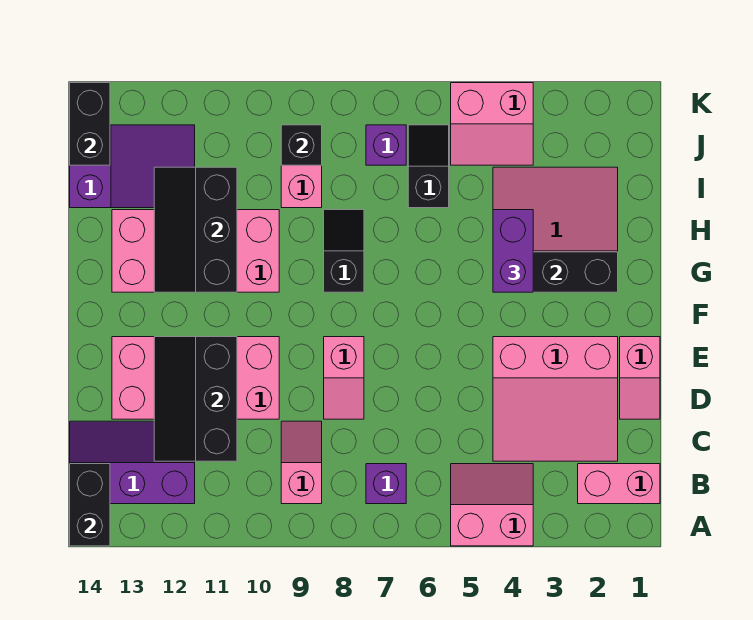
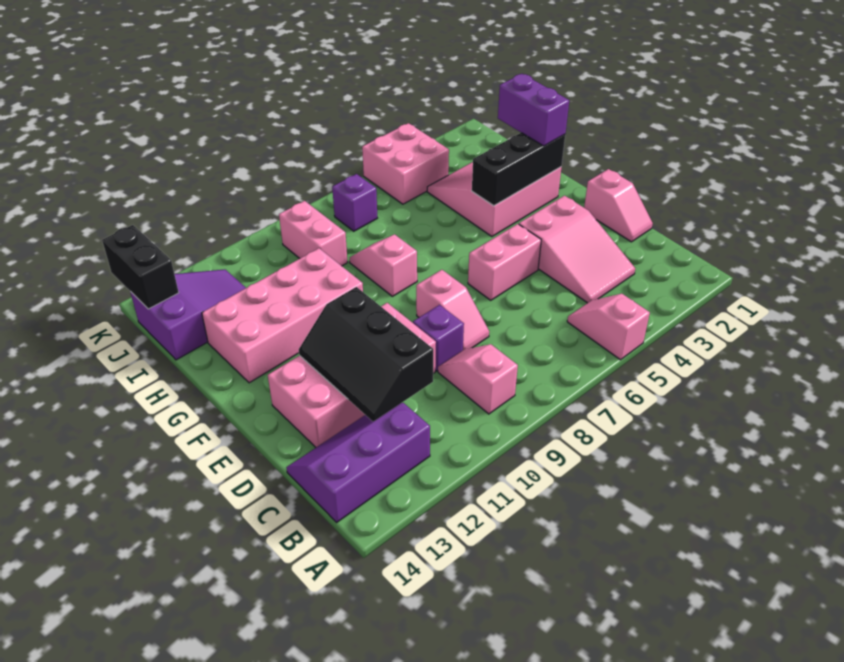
pink 2x2 slope [451,464,533,546] -> pink 1x2 slope [567,294,650,360]
black 1x2 brick [70,464,110,546] -> none
pink 1x2 brick [578,464,660,504] -> pink 1x2 brick moved to [468,224,541,300]
purple 1x1 brick [366,464,406,504] -> purple 1x1 brick moved to [413,305,464,371]
pink 3x3 slope [493,337,618,461] -> pink 2x3 slope [519,196,635,303]
purple 1x2 brick [493,210,533,292] -> purple 1x2 brick moved to [498,74,569,146]
black 1x2 slope [324,210,364,292] -> pink 1x2 slope [350,234,417,296]
black 2x3 slope [154,167,237,292] -> none
black 1x2 slope [408,125,449,208] -> none
pink 2x2 slope [451,83,533,165] -> pink 2x2 brick [362,123,449,204]
black 1x1 brick [281,125,322,165] -> none

